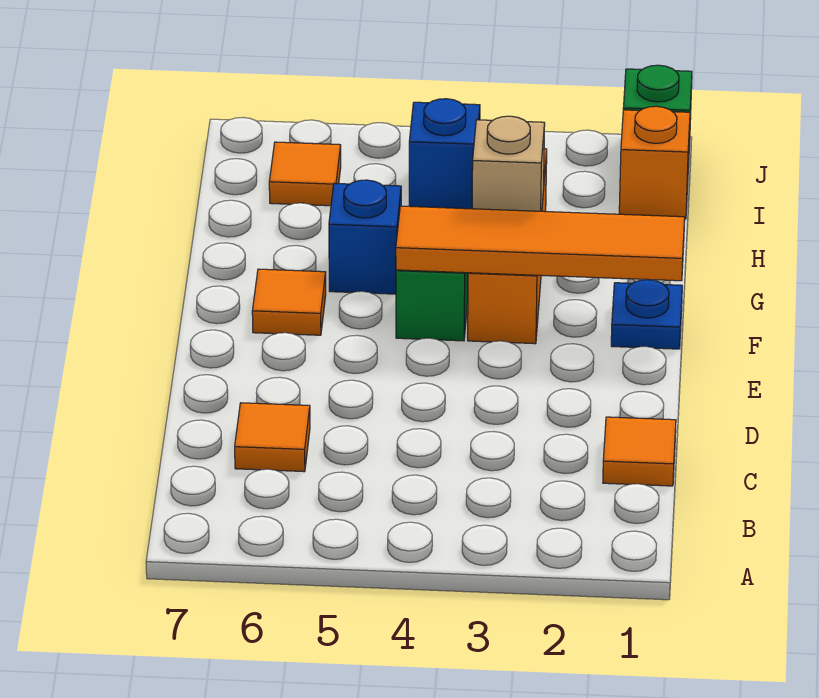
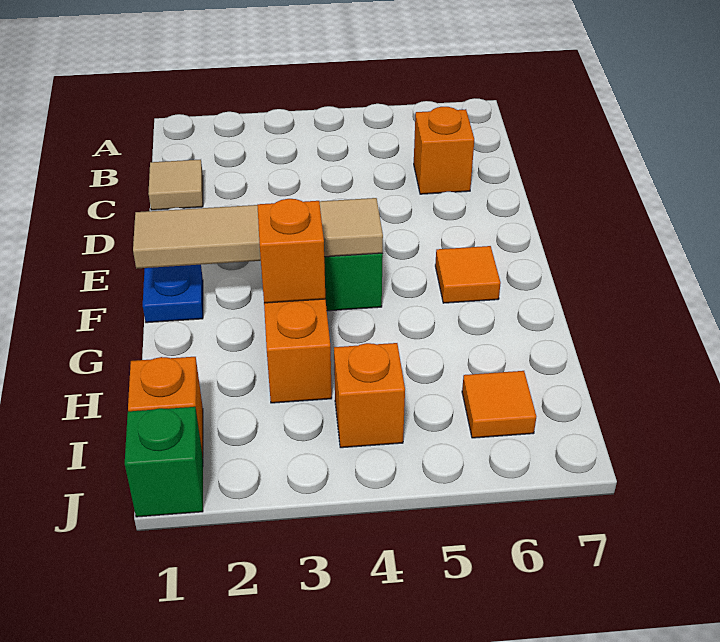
orange 1x1 tile [603,417,676,486] -> tan 1x1 tile [149,160,203,210]
orange 1x1 tile [235,403,310,472] -> orange 1x1 brick [414,107,474,194]
orange 1x4 tile [396,206,685,281] -> tan 1x4 tile [133,198,383,269]
tan 1x1 brick [472,116,545,211] -> orange 1x1 brick [257,199,325,303]
blue 1x1 brick [329,180,401,294] -> none
blue 1x1 brick [409,99,480,209] -> orange 1x1 brick [334,343,405,448]

